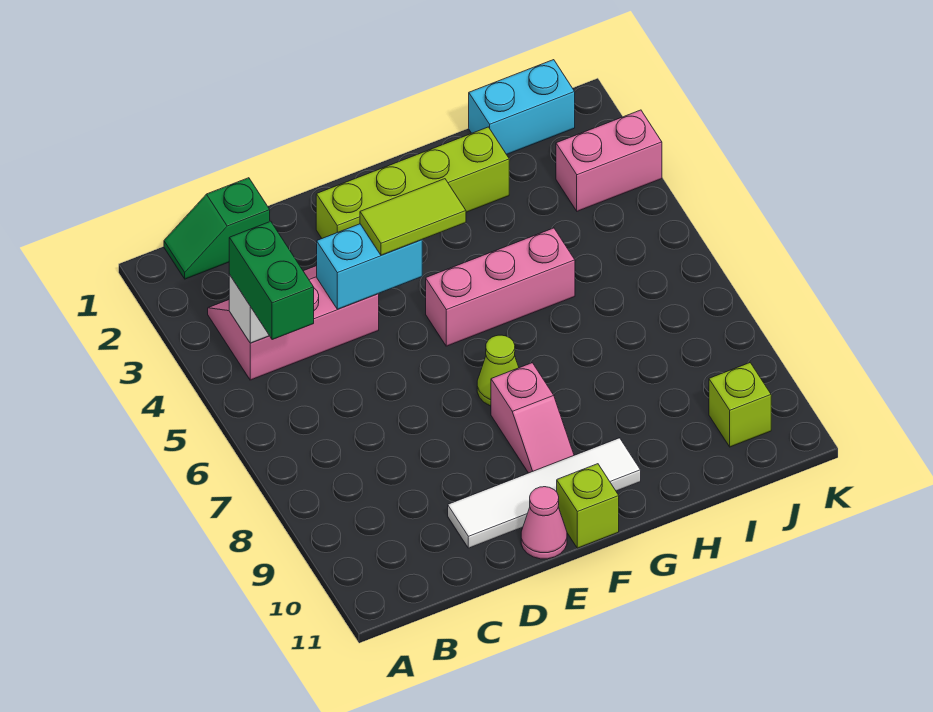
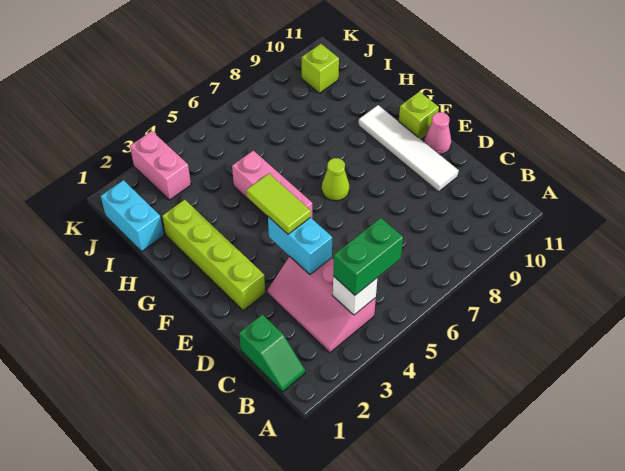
pink 1x2 slope [491,363,574,473] -> none

